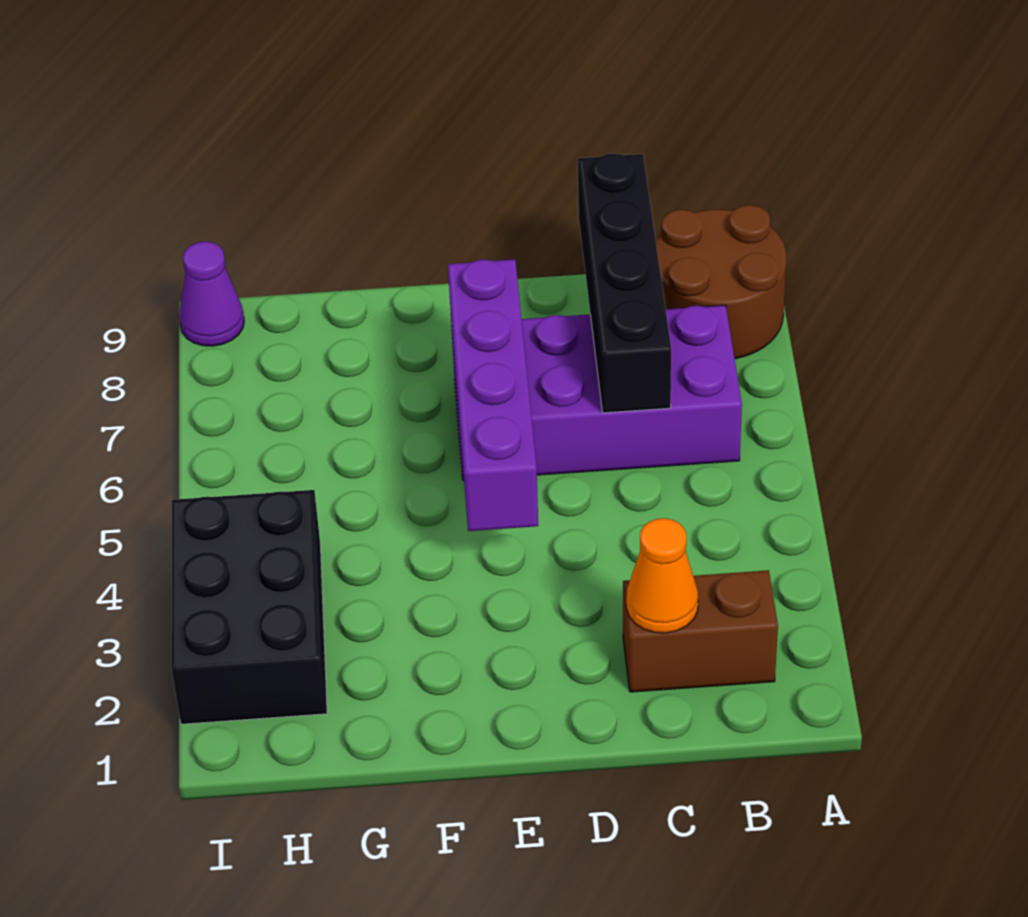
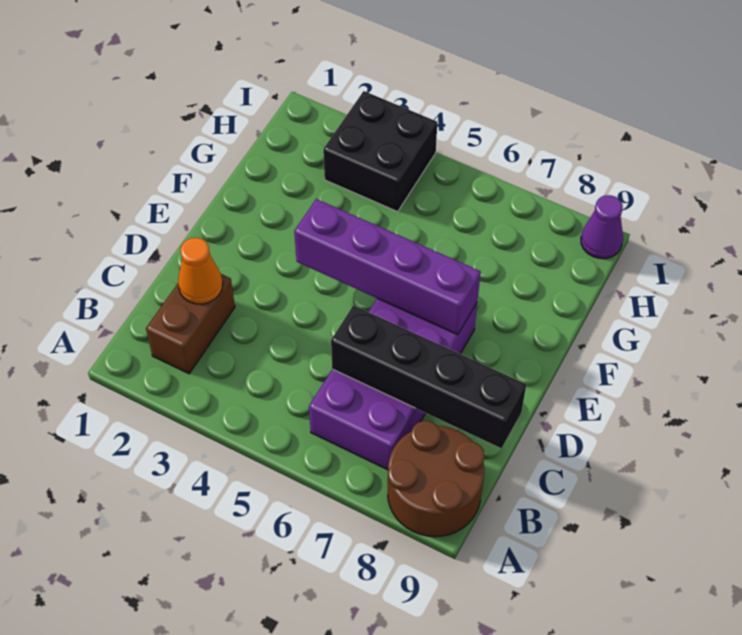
black 2x3 brick [171,490,327,724] -> black 2x2 brick [323,91,437,212]

